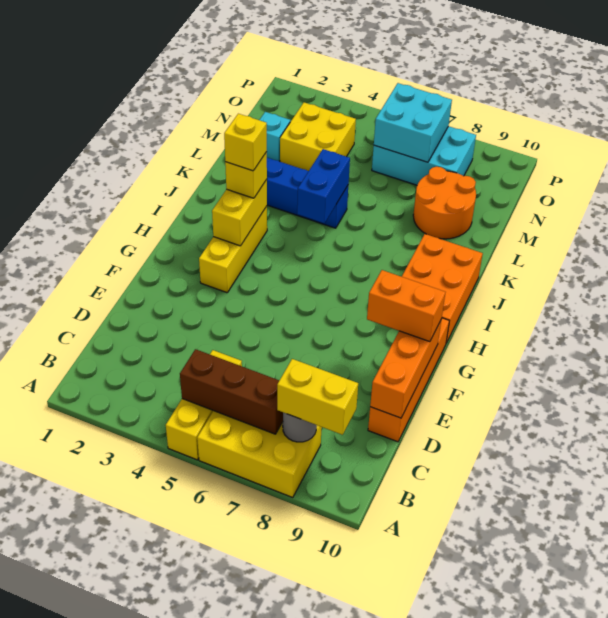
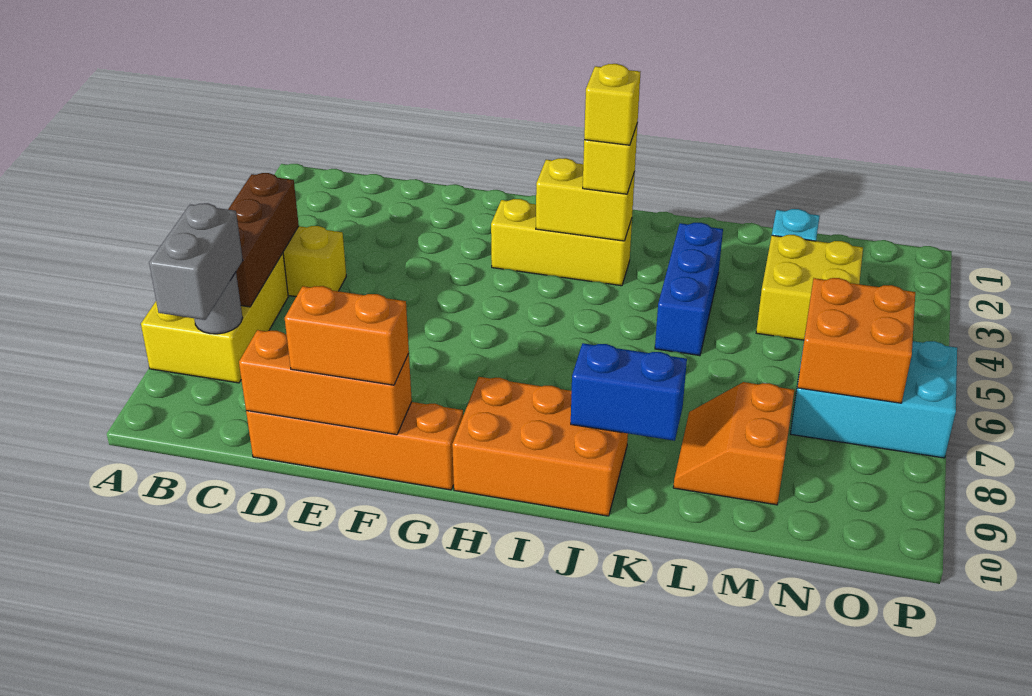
yellow 1x2 brick [277,359,358,435] -> grey 1x2 brick [149,203,243,320]
orange 1x2 brick [367,270,446,342] -> orange 1x2 brick turned to [285,286,409,385]
blue 1x2 brick [297,149,350,223] -> blue 1x2 brick moved to [571,343,687,441]
orange 2x2 round brick [413,167,476,239] -> orange 2x2 slope [673,382,794,505]
cyan 2x3 brick [372,126,476,185] -> cyan 2x3 brick turned to [790,341,957,458]
cyan 2x2 brick [374,83,452,162] -> orange 2x2 brick [797,278,915,403]

